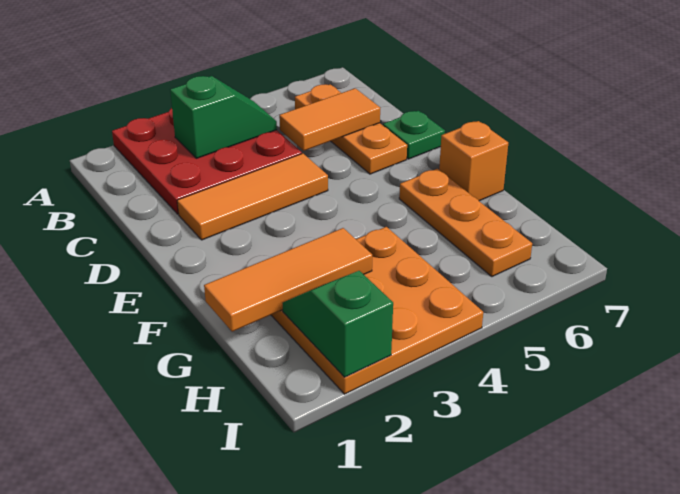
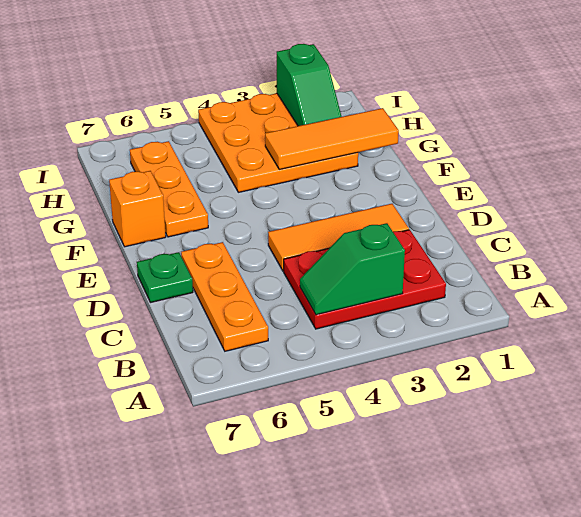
red 3x3 plate [112,108,302,214] -> red 2x3 plate [284,230,446,329]
orange 1x2 tile [279,88,380,151] -> none

